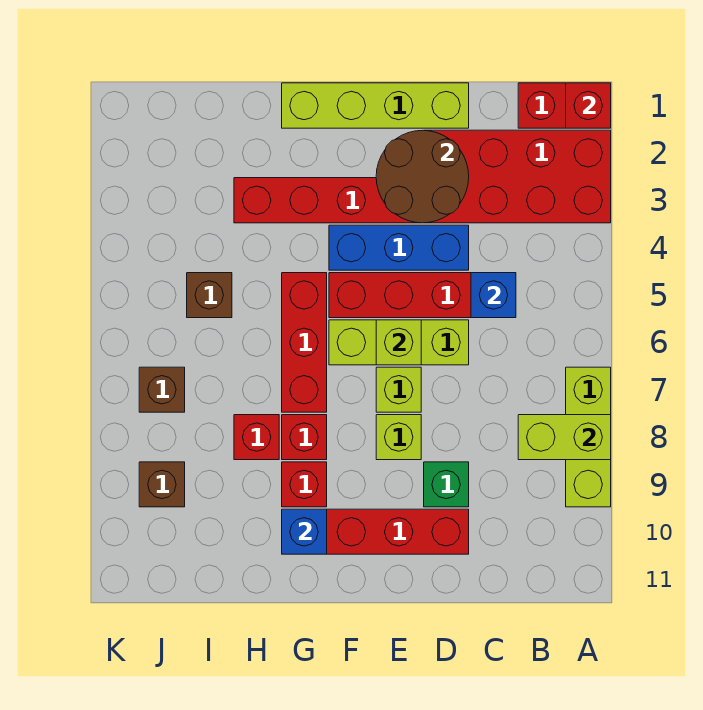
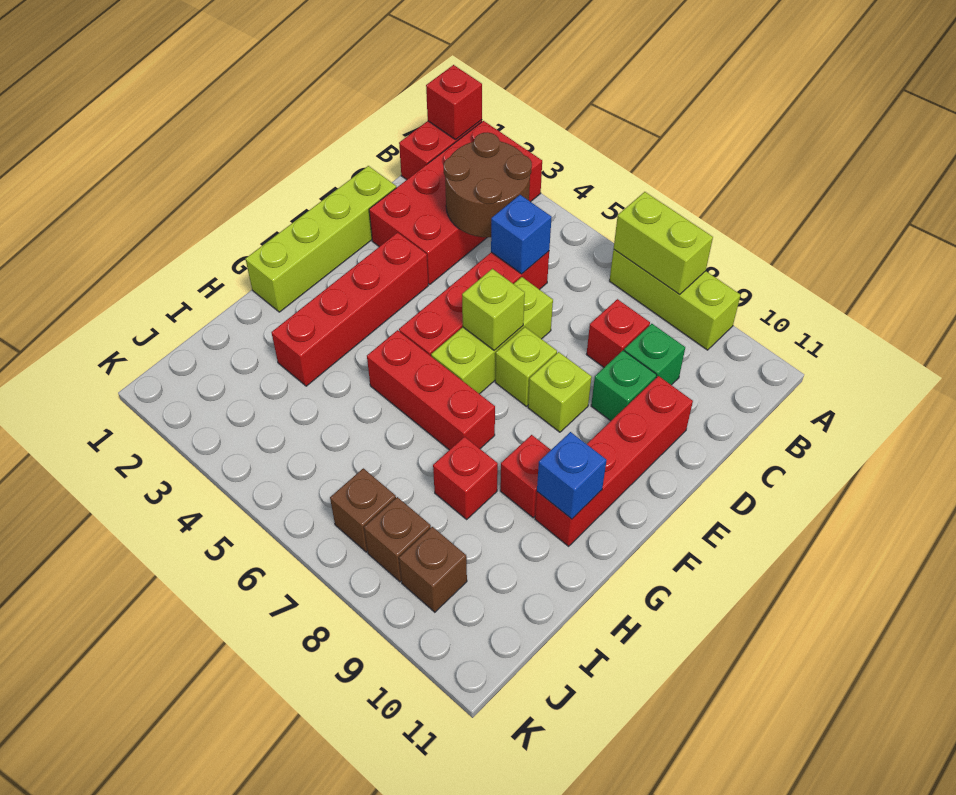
lime 1x2 brick [518,415,611,460] -> lime 1x2 brick turned to [614,192,713,295]
none -> green 1x1 brick [624,324,685,385]
brown 2x2 round brick [376,130,469,223] -> brown 2x2 round brick moved to [444,133,532,237]
blue 1x3 brick [329,225,469,270] -> none
red 1x1 brick [282,415,327,460] -> red 1x1 brick moved to [586,299,650,367]
brown 1x1 brick [187,273,232,318] -> brown 1x1 brick moved to [364,497,431,582]

